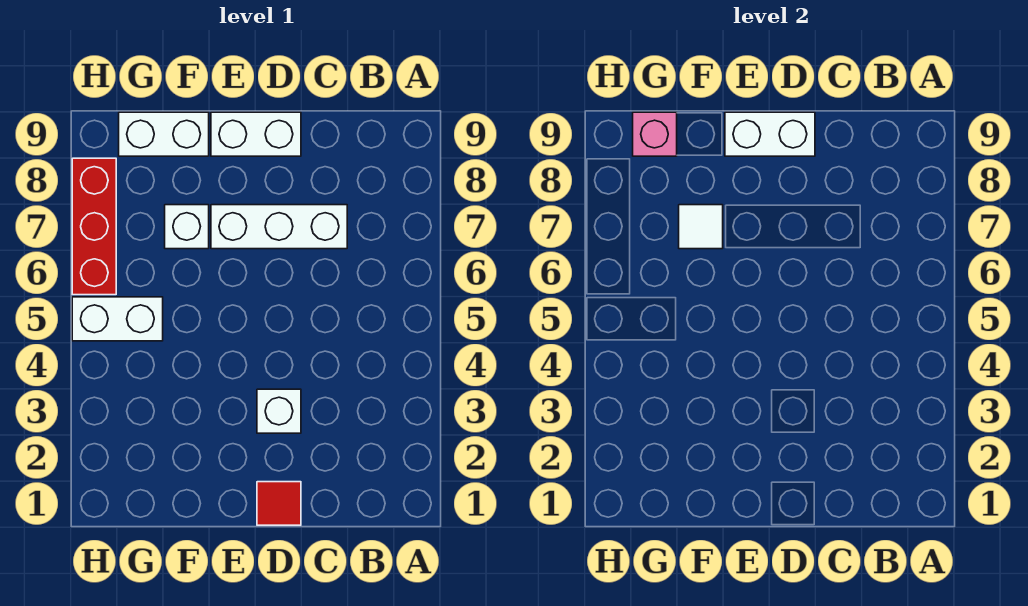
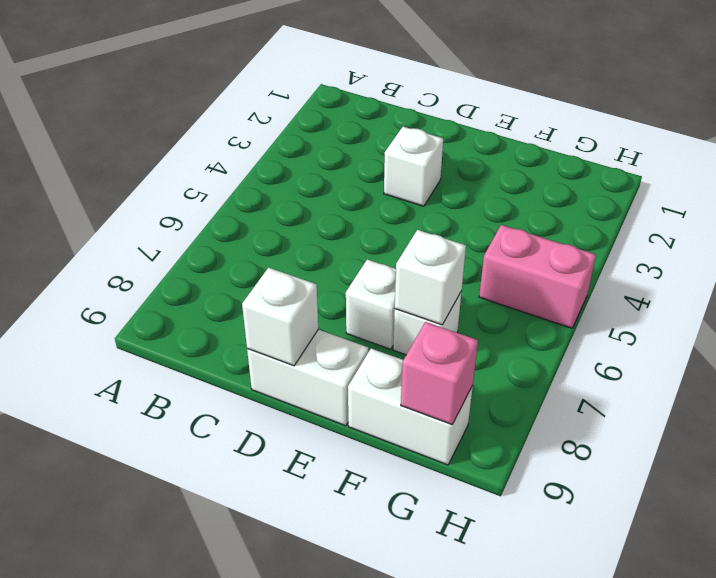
white 1x3 brick [211,205,347,249] -> white 1x1 brick [346,259,396,349]
red 1x1 tile [257,482,301,525] -> none
white 1x2 brick [725,112,815,156] -> white 1x1 brick [242,268,318,366]
white 1x1 tile [679,205,723,249] -> white 1x1 brick [395,230,466,325]
white 1x2 brick [72,297,163,341] -> pink 1x2 brick [479,225,596,328]
red 1x3 brick [72,158,116,295] -> none

